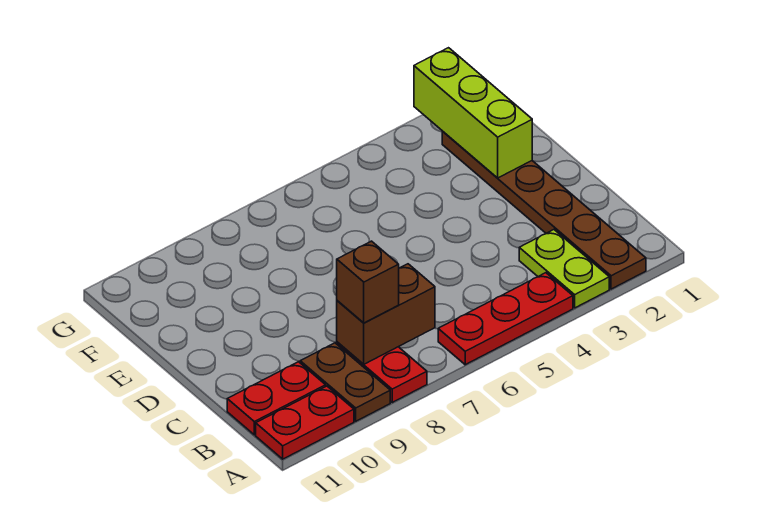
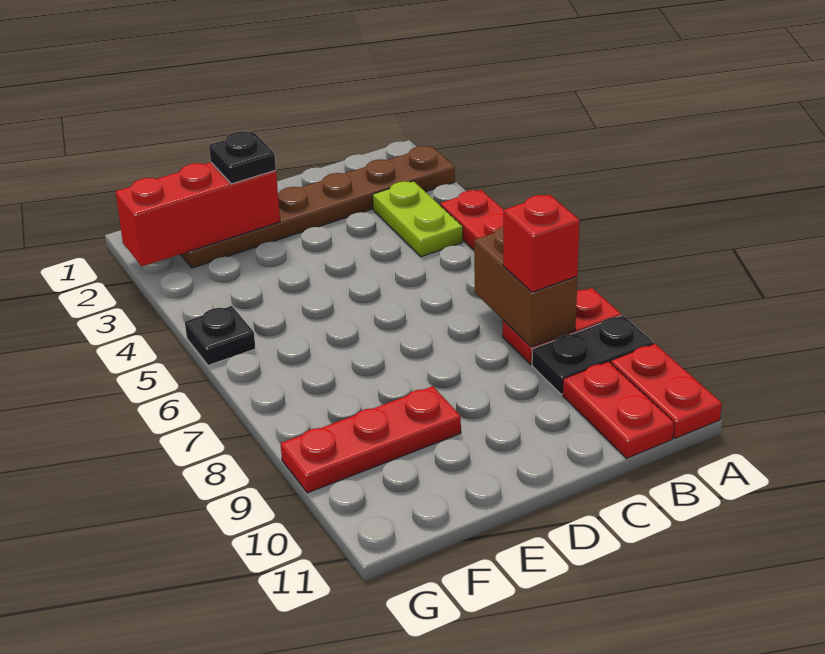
lime 1x2 plate [519,230,609,308] -> lime 1x2 plate turned to [373,181,463,257]
brown 1x2 plate [300,343,390,421] -> black 1x2 plate [532,315,653,394]
brown 1x1 brick [337,241,399,323] -> red 1x1 brick [503,194,580,292]
lime 1x3 brick [414,48,532,178] -> red 1x3 brick [116,162,280,266]
none -> black 1x1 plate [209,131,276,184]
none -> red 1x3 plate [281,386,461,493]
none -> black 1x1 plate [185,306,255,365]

